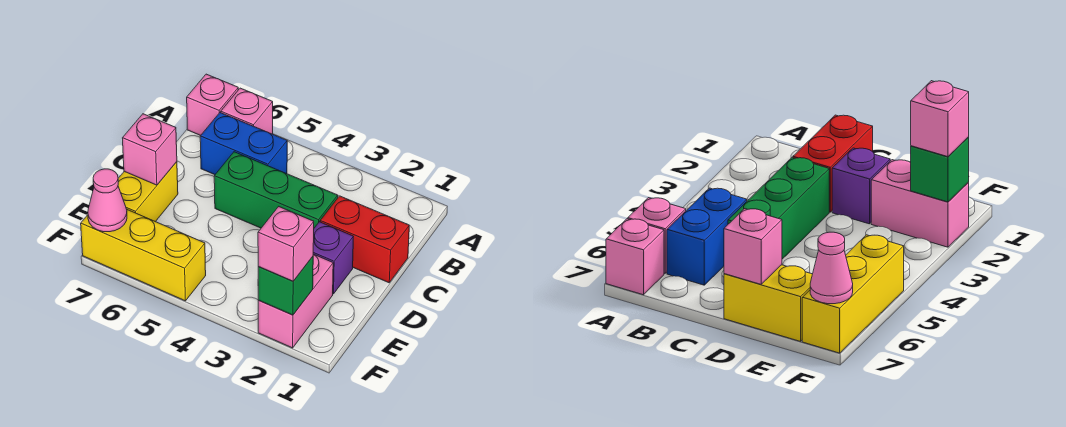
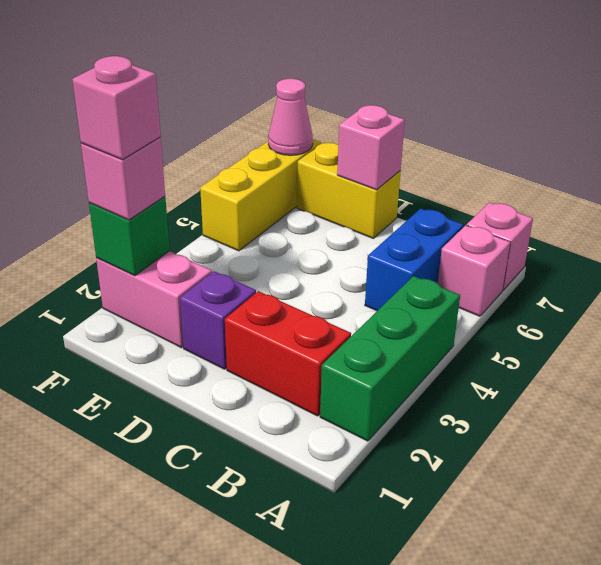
red 1x2 brick [320,196,409,283] -> red 1x2 brick turned to [225,291,351,416]
green 1x3 brick [214,152,338,228] -> green 1x3 brick moved to [320,276,460,441]
none -> pink 1x1 brick [72,56,161,160]

